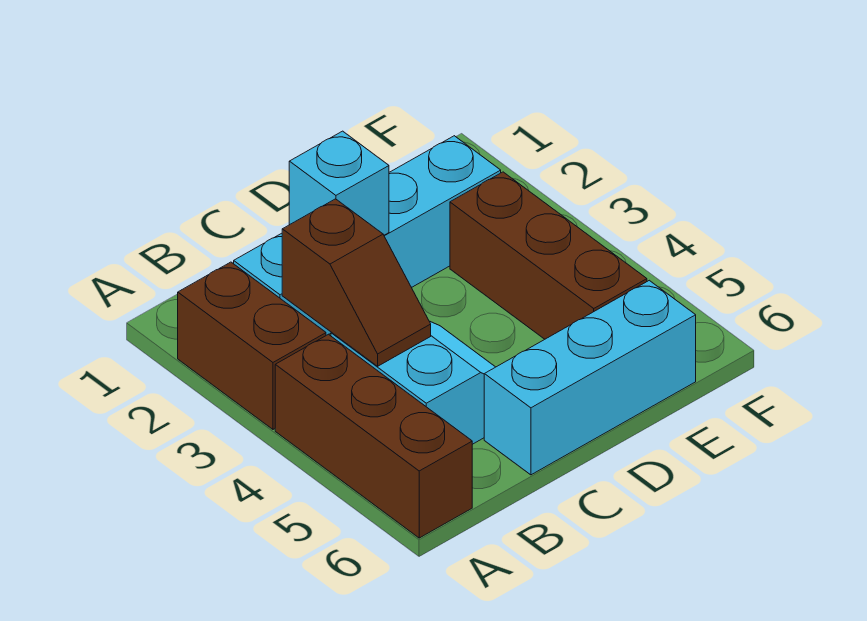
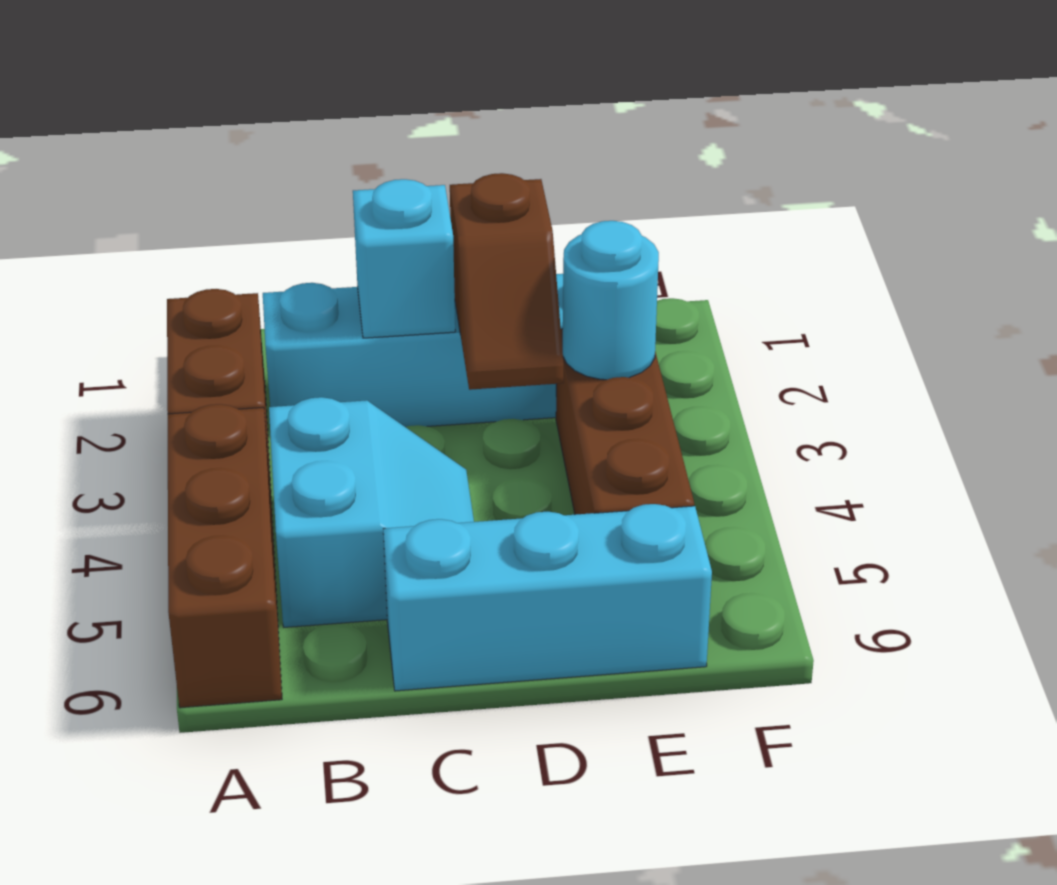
brown 1x2 slope [282,199,431,366] -> brown 1x2 slope moved to [450,173,564,390]
none -> cyan 1x1 round brick [563,221,659,380]

